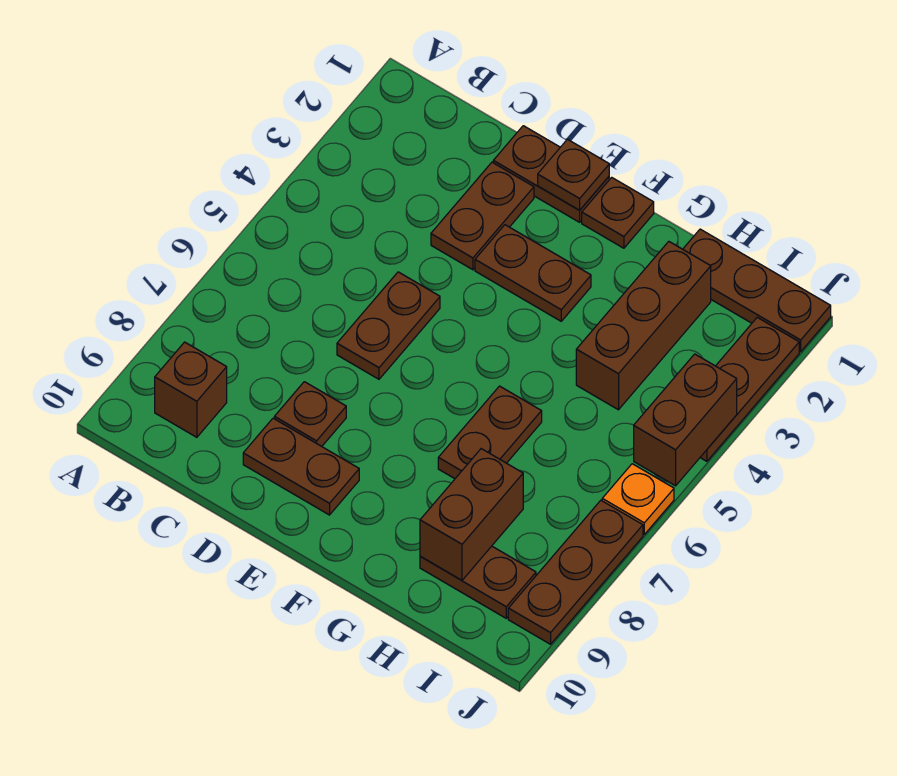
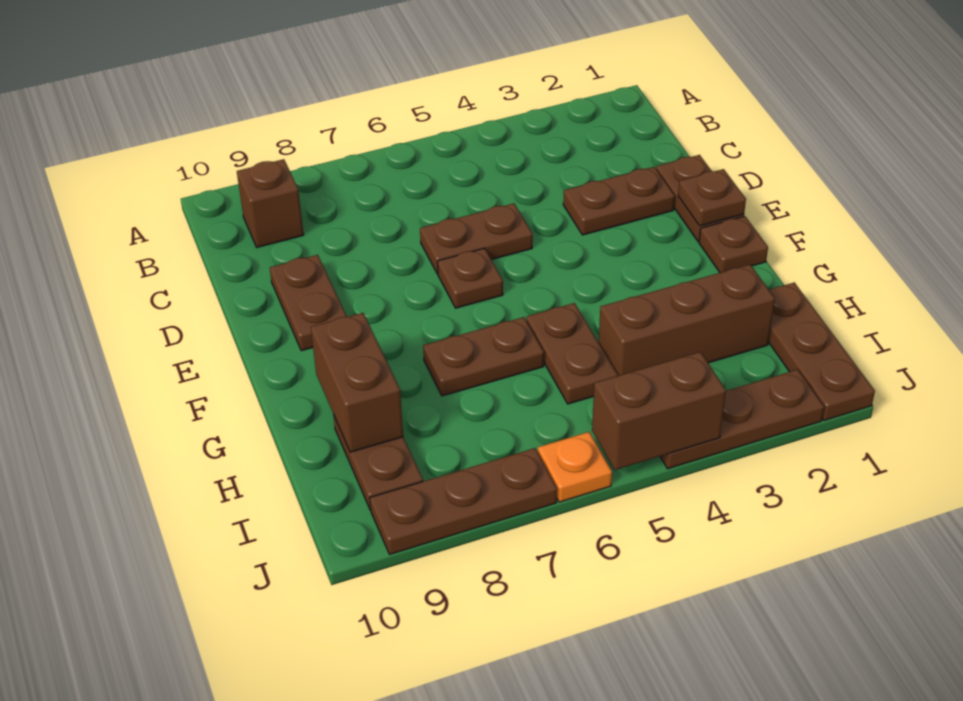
brown 1x1 plate [274,382,346,446] -> brown 1x1 plate moved to [438,248,503,308]
brown 1x2 plate [475,225,591,321] -> brown 1x2 plate moved to [526,303,618,404]
brown 1x2 brick [420,449,523,580] -> brown 1x2 brick turned to [311,313,403,452]

